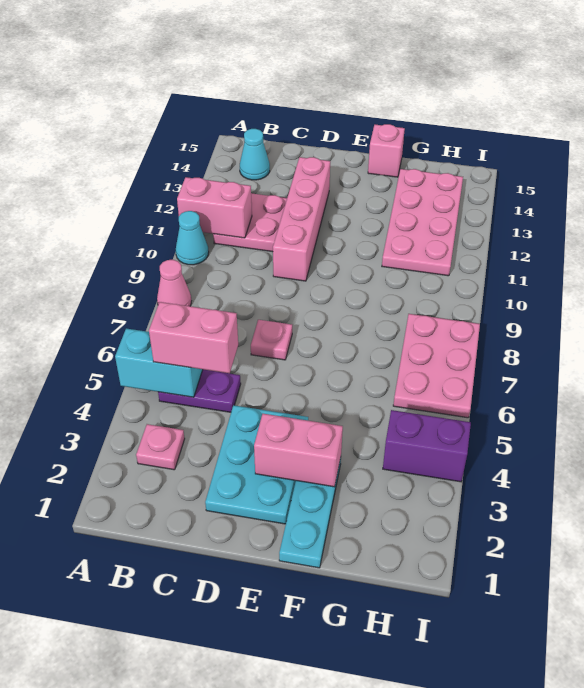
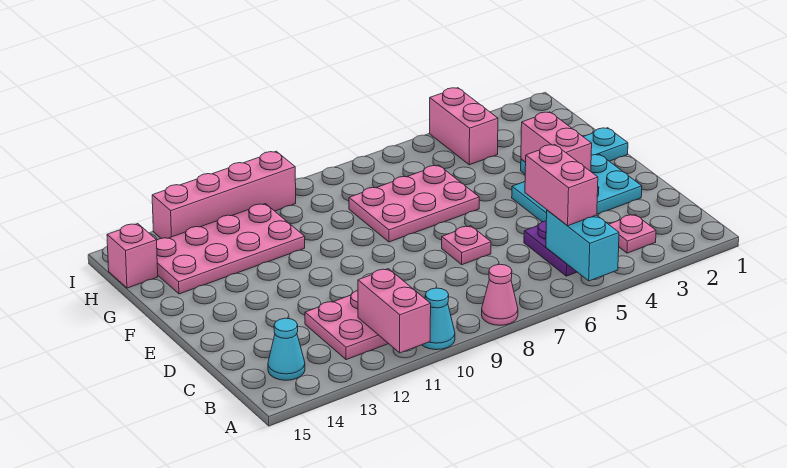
pink 1x4 brick [273,157,330,281] -> pink 1x4 brick moved to [152,151,296,239]
pink 1x1 brick [368,124,405,177] -> pink 1x1 brick moved to [107,224,158,288]
purple 1x2 brick [383,410,471,482] -> pink 1x2 brick [430,88,498,165]
pink 2x3 plate [393,314,480,418] -> pink 2x3 plate moved to [349,165,479,242]

